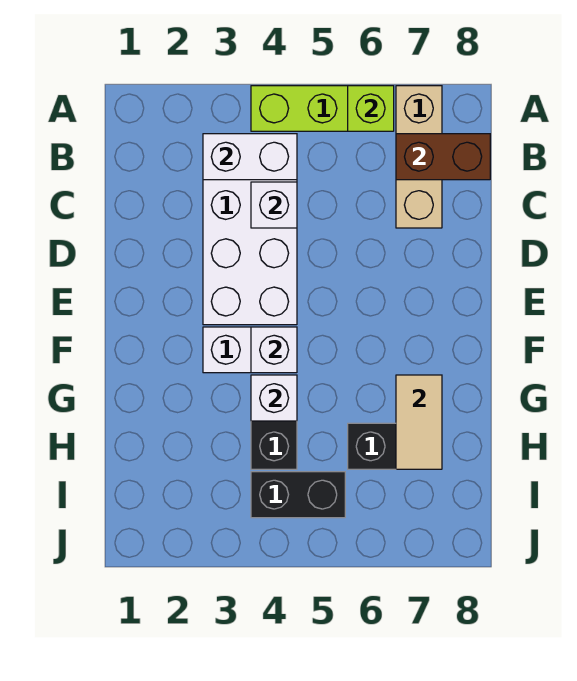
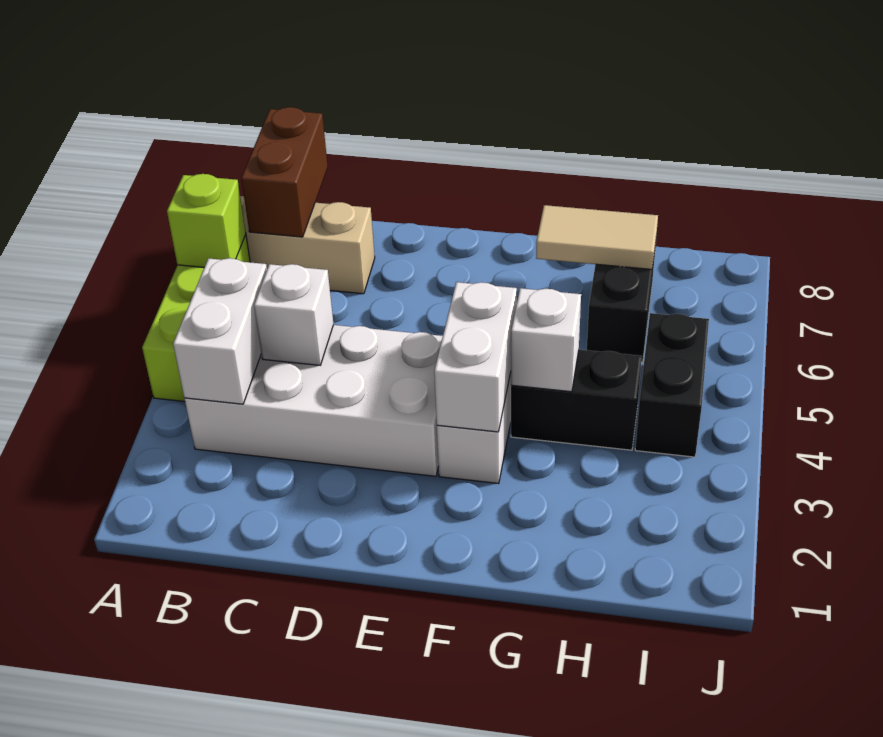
white 1x1 brick [251,327,297,373] -> white 1x2 brick [434,282,517,432]

